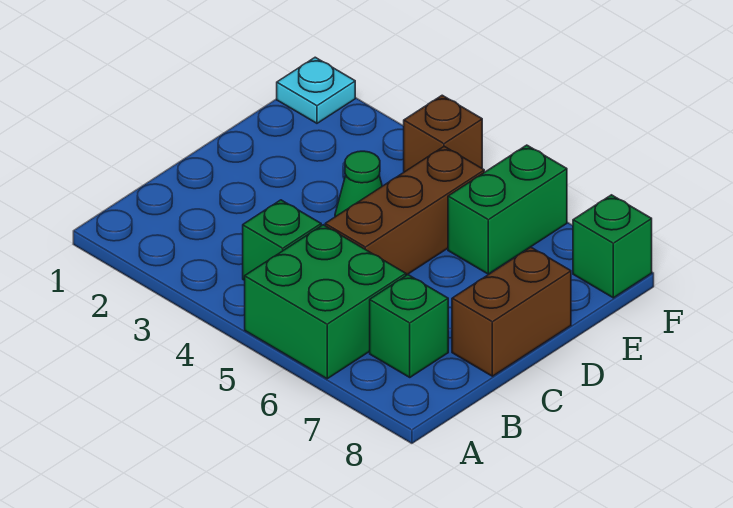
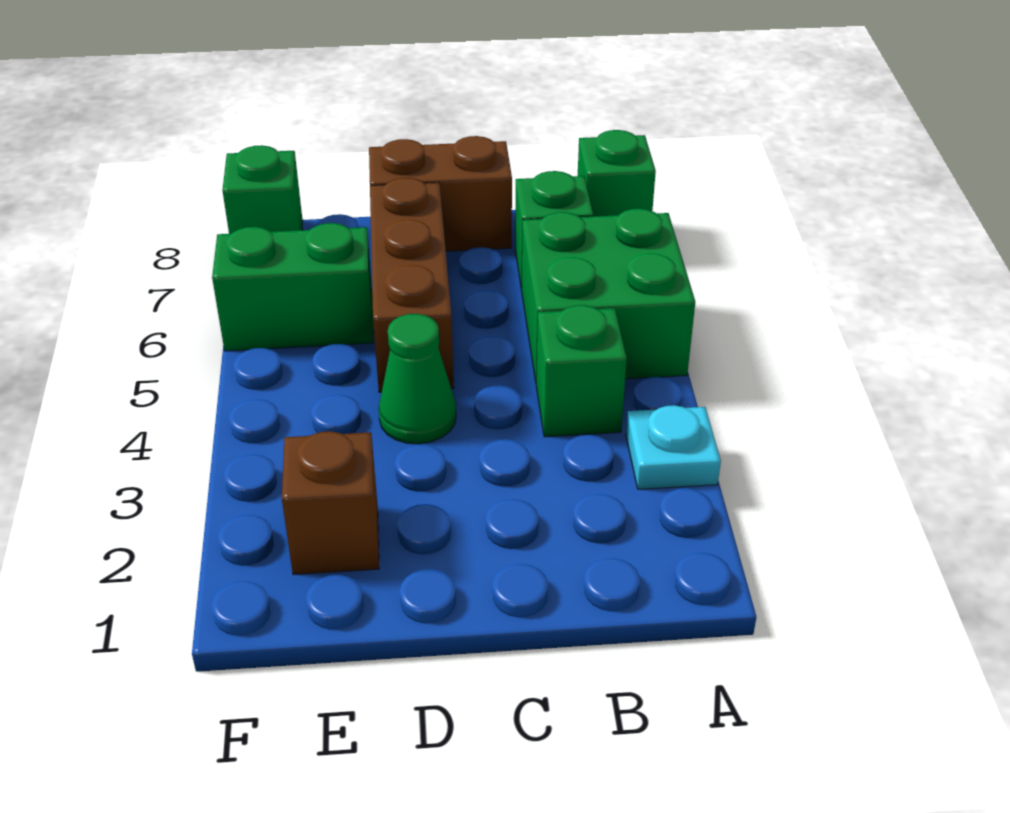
none -> green 1x1 brick [578,130,656,216]
brown 1x3 brick [325,146,484,275] -> brown 1x3 brick turned to [370,178,454,392]
cyan 1x1 plate [277,57,355,123] -> cyan 1x1 plate moved to [626,405,721,489]
brown 1x1 brick [404,95,482,172] -> brown 1x1 brick moved to [282,431,379,575]

